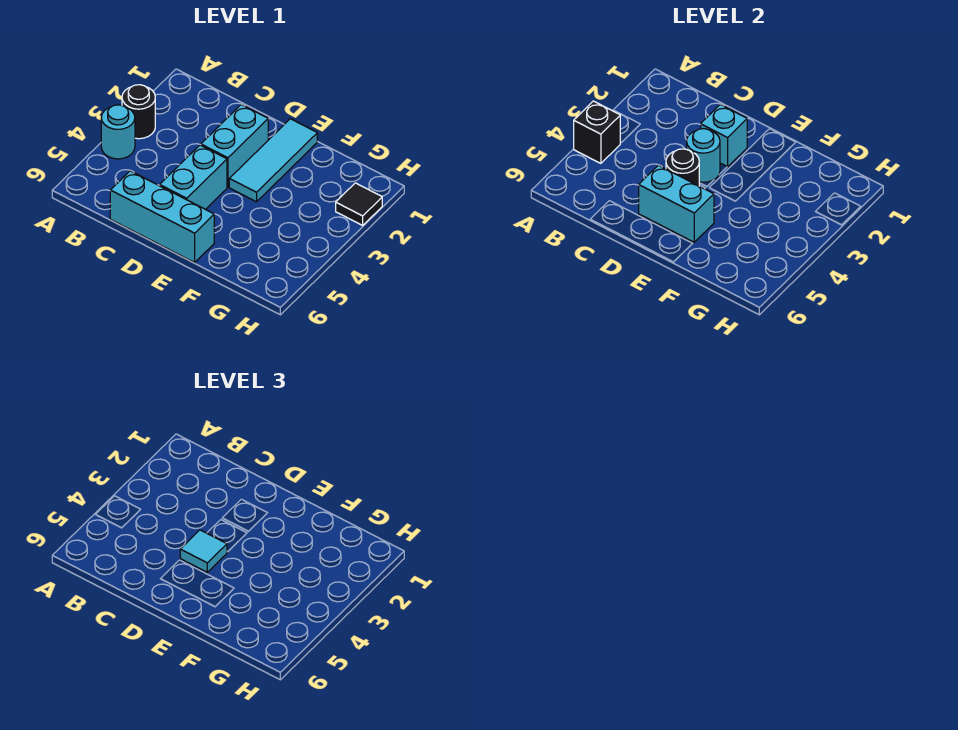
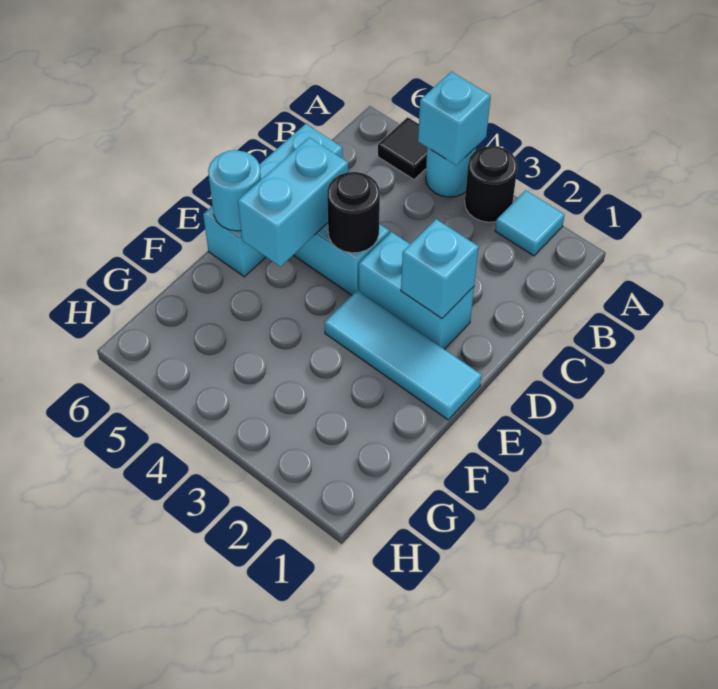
black 1x1 brick [574,101,620,163] -> cyan 1x1 brick [418,72,491,165]
cyan 1x1 round brick [687,129,720,182] -> cyan 1x1 round brick moved to [208,150,261,231]
cyan 1x1 tile [180,530,227,572] -> cyan 1x1 tile moved to [495,190,565,256]
black 1x1 tile [336,183,382,225] -> black 1x1 tile moved to [378,117,427,180]

